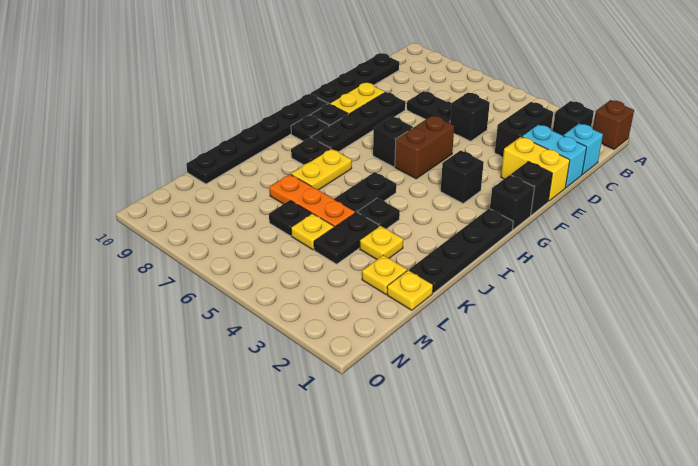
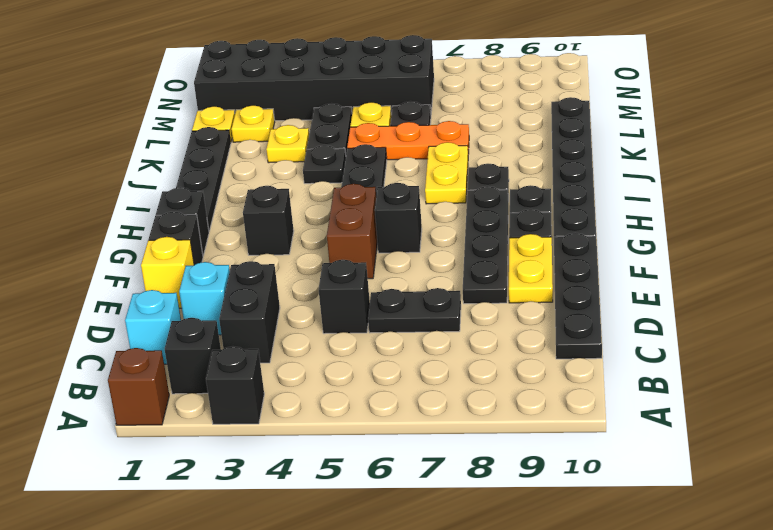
none -> black 1x1 brick [206,347,264,424]
cyan 1x2 brick [522,124,587,188] -> cyan 1x1 brick [179,262,230,335]
yellow 1x2 brick [501,137,570,201] -> yellow 1x1 brick [141,237,194,308]
none -> black 2x6 brick [194,35,434,121]

